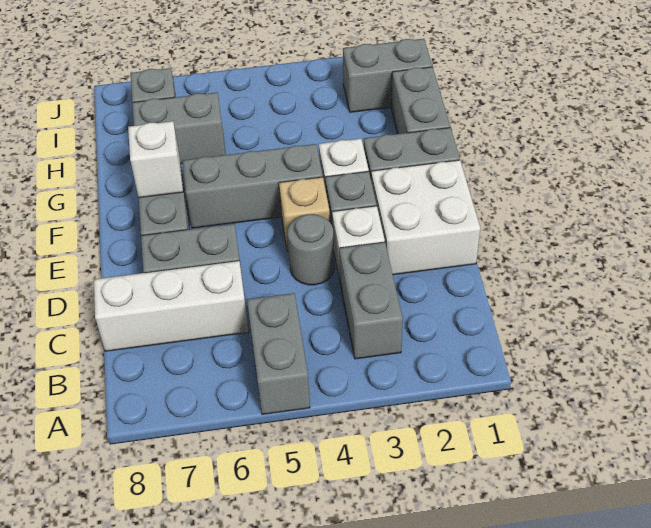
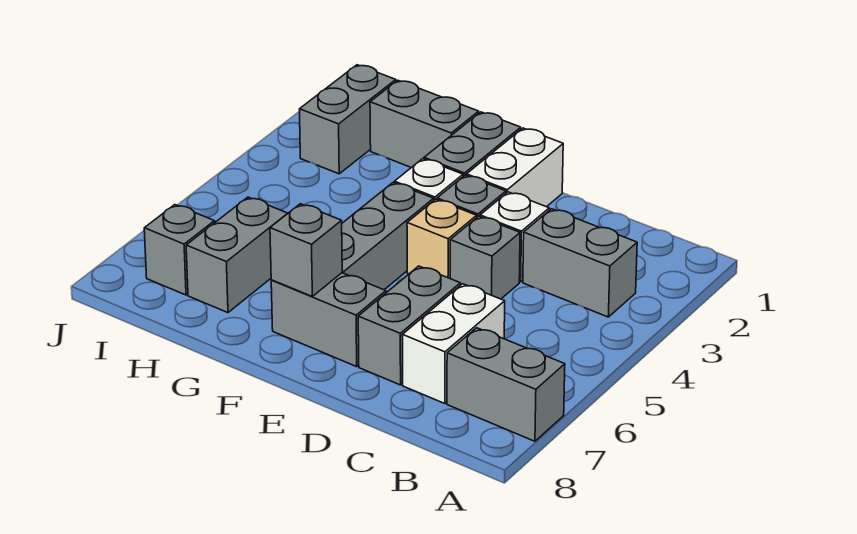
grey 1x2 brick [247,293,310,414] -> grey 1x2 brick moved to [447,328,565,441]
white 1x3 brick [94,261,249,351] -> white 1x2 brick [402,284,505,404]
white 2x2 brick [371,160,480,275] -> white 1x2 brick [467,128,563,207]
grey 1x1 round brick [288,214,334,285] -> grey 1x1 brick [450,216,520,299]
white 1x1 brick [128,121,183,198] -> grey 1x1 brick [270,204,342,296]

